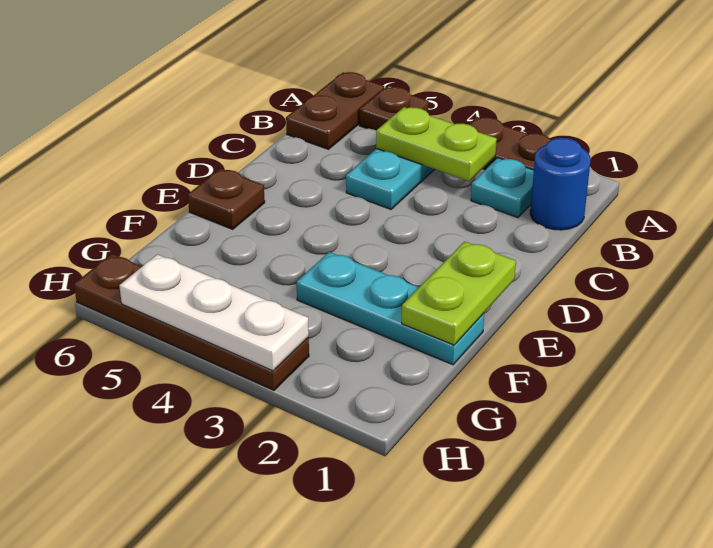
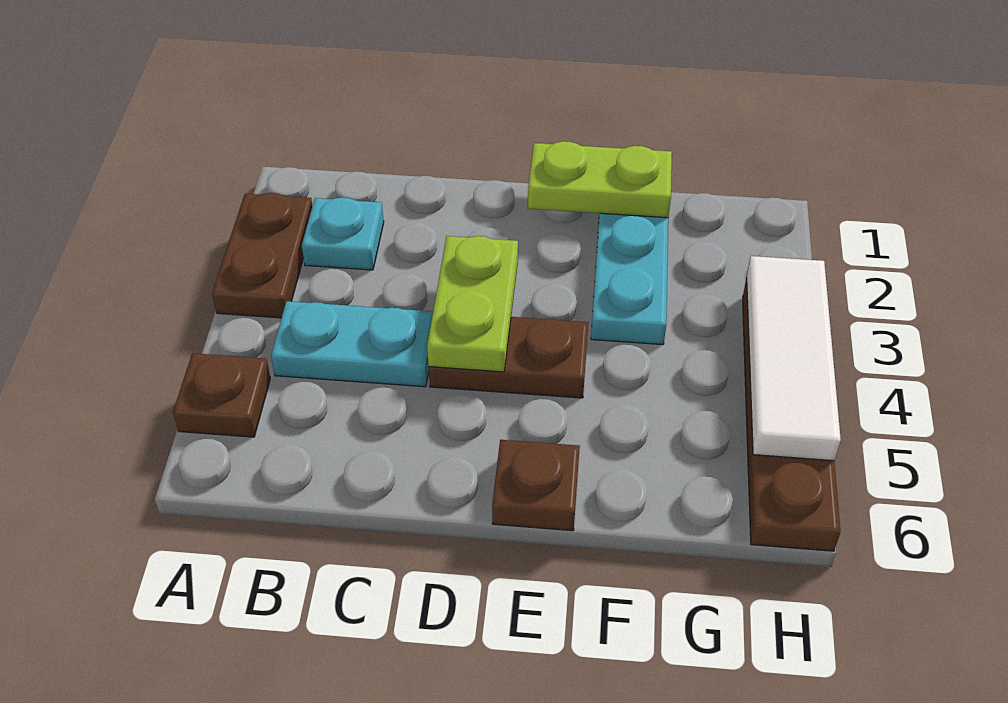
brown 1x2 plate [286,72,384,149] -> brown 1x2 plate moved to [429,317,588,398]
blue 1x1 round brick [530,138,590,230] -> none
lime 1x2 plate [376,107,497,181] -> lime 1x2 plate moved to [427,236,518,372]
white 1x3 plate [119,254,309,371] -> white 1x3 tile [747,256,841,461]

